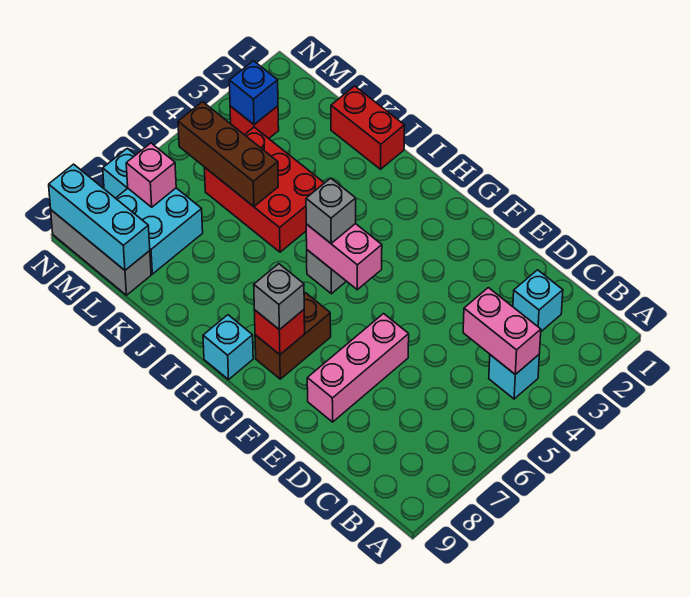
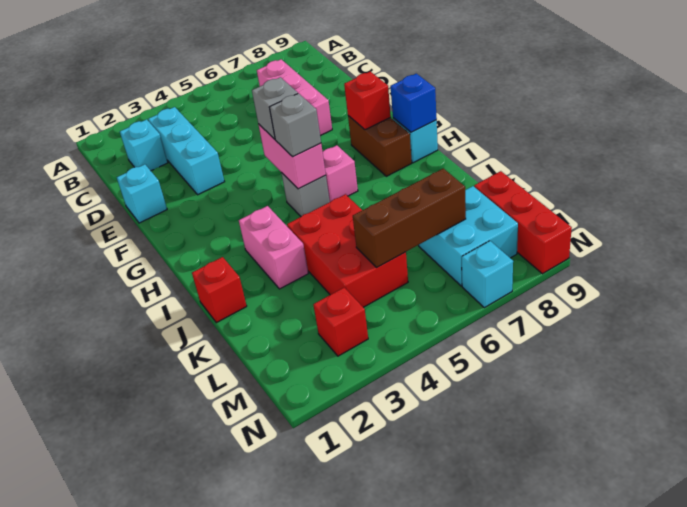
cyan 1x1 brick [489,355,539,399] -> cyan 1x1 brick moved to [117,164,167,223]
pink 1x2 brick [463,288,541,375] -> pink 1x2 brick moved to [239,206,308,289]
pink 1x3 brick [307,314,409,422] -> pink 1x3 brick turned to [257,59,332,136]
brown 1x2 brick [255,293,331,379] -> brown 1x2 brick turned to [348,116,412,176]
grey 1x1 brick [254,264,304,330] -> grey 1x1 brick moved to [252,77,298,139]
red 1x2 brick [331,86,405,169] -> red 1x1 brick [192,257,247,323]
brown 1x3 brick [178,102,278,206] -> brown 1x3 brick turned to [353,168,466,268]
grey 1x3 brick [51,210,151,295] -> red 1x3 brick [474,171,572,274]
cyan 1x3 brick [49,164,150,270] -> cyan 1x3 brick moved to [148,107,225,195]
blue 1x1 brick [229,61,278,124] -> blue 1x1 brick moved to [390,74,437,132]
pink 1x1 brick [126,143,176,207] -> pink 1x1 brick moved to [323,145,358,202]

